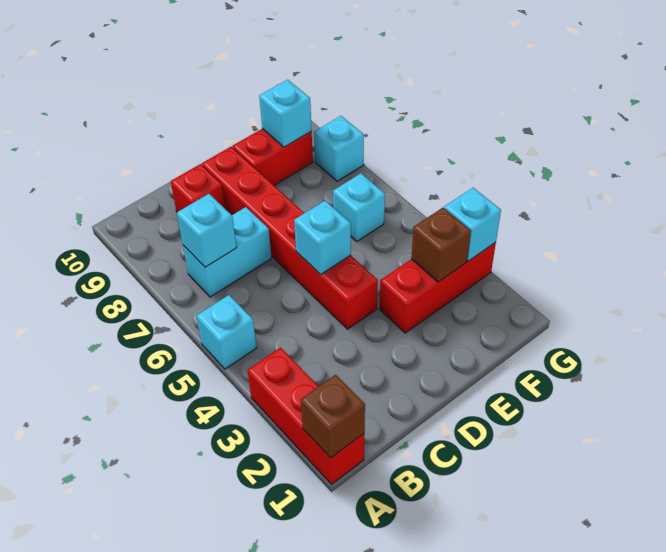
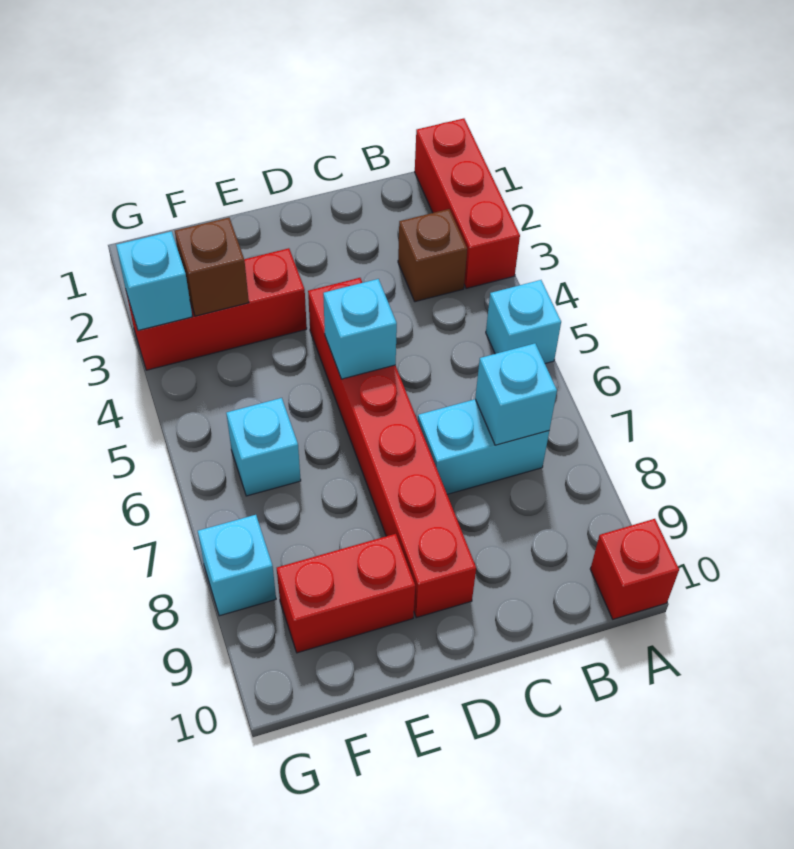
brown 1x1 brick [301,375,365,458] -> brown 1x1 brick moved to [398,209,467,302]
red 1x1 brick [171,164,225,212] -> red 1x1 brick moved to [590,519,679,619]
cyan 1x1 brick [259,80,312,147] -> none

